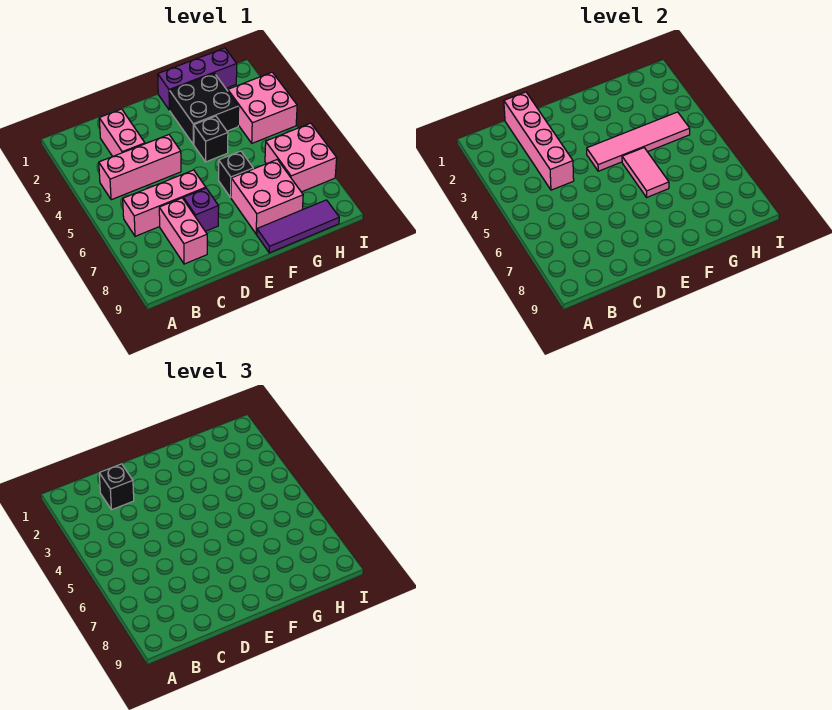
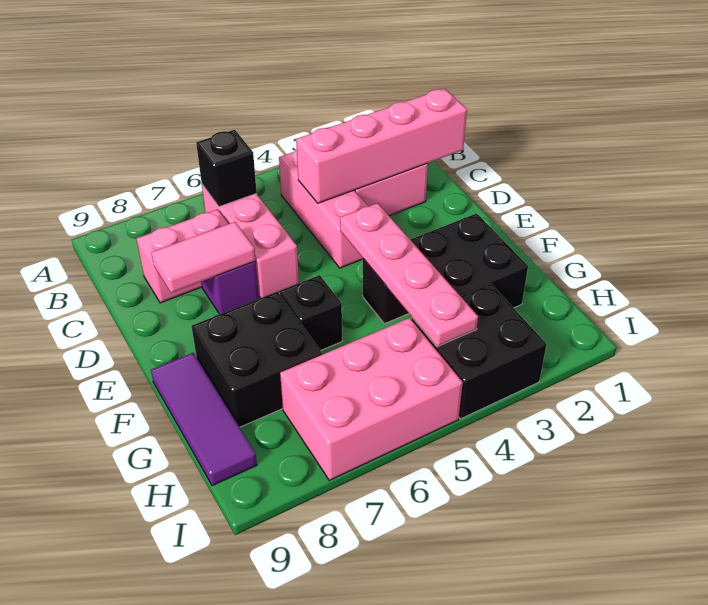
black 1x1 brick [99,464,134,510] -> black 1x1 brick moved to [196,130,257,207]
pink 1x4 tile [587,112,690,171] -> pink 1x4 plate [340,203,478,347]
purple 1x3 brick [158,48,237,110] -> none
pink 1x2 tile [622,148,669,197] -> pink 1x2 tile moved to [151,222,256,293]
pink 2x2 brick [231,160,303,234] -> black 2x2 brick [192,292,322,427]
pink 2x2 brick [228,72,297,143] -> black 2x2 brick [411,284,547,419]
pink 2x2 brick [265,123,337,192] -> pink 2x3 brick [280,318,463,480]

